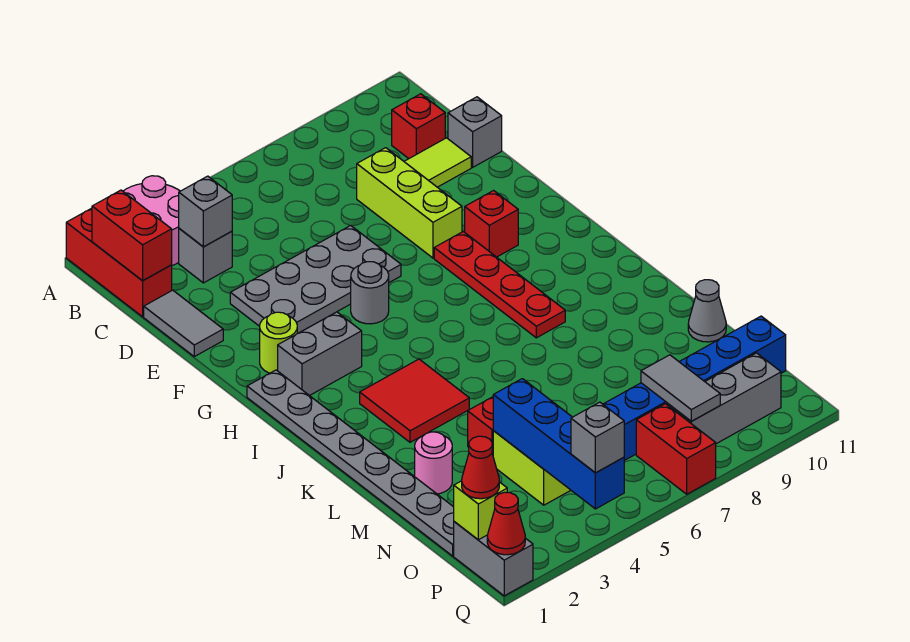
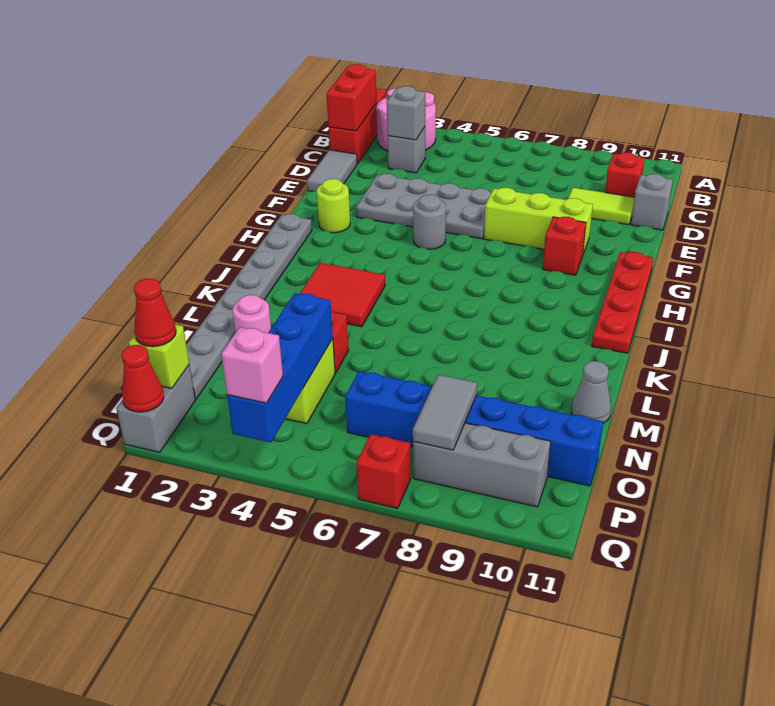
lime 1x3 brick [357,148,462,258] -> lime 1x3 brick turned to [484,188,593,254]
red 1x4 plate [434,232,565,338] -> red 1x4 plate moved to [592,252,653,353]
grey 1x2 brick [278,312,362,396] -> none
red 1x2 brick [636,404,716,494] -> red 1x1 brick [356,434,411,508]
grey 1x1 brick [571,402,624,473] -> pink 1x1 brick [221,327,283,403]

